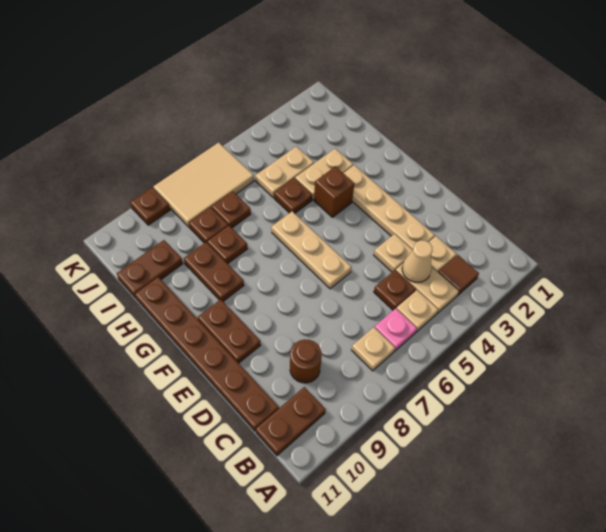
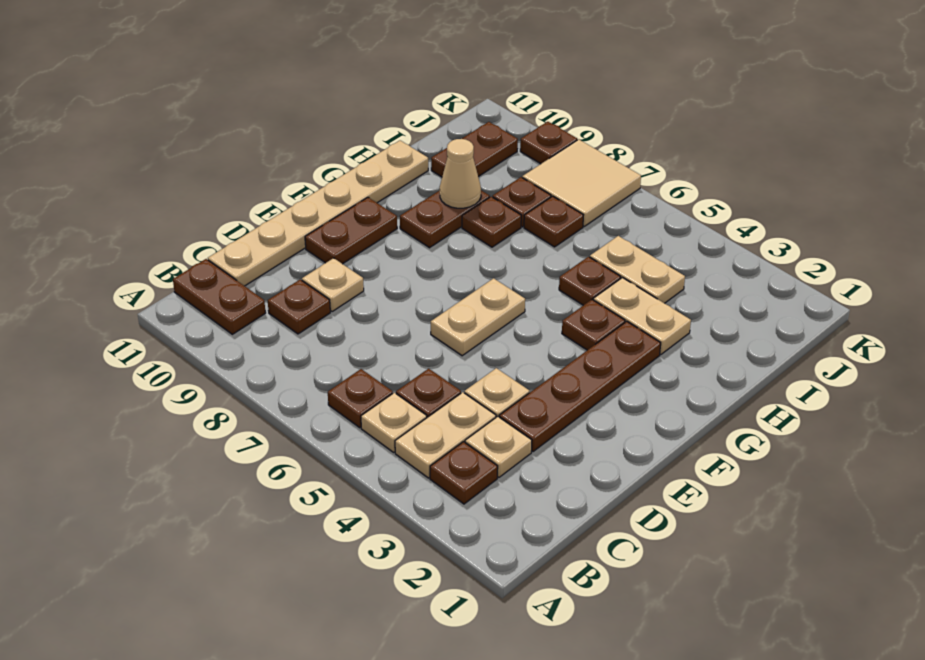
brown 1x1 tile [438,255,479,295] -> brown 1x1 plate [430,442,498,504]
pink 1x1 plate [375,308,417,351] -> brown 1x1 plate [328,369,393,428]
tan 1x1 plate [352,327,395,371] -> tan 1x1 plate moved to [302,258,364,312]
tan 1x1 cone [402,240,432,282] -> tan 1x1 cone moved to [440,139,481,208]
brown 1x1 round brick [290,339,322,383] -> brown 1x1 plate [268,280,330,334]
brown 1x6 plate [135,277,279,431] -> tan 1x6 plate [208,141,428,286]
tan 1x4 plate [344,165,435,250] -> brown 1x4 plate [499,321,661,452]
tan 1x3 plate [271,211,351,289] -> tan 1x2 plate [431,278,525,356]
brown 1x1 brick [314,166,355,217] -> brown 1x1 plate [562,300,625,350]
brown 1x2 plate [117,240,183,298] -> brown 1x2 plate turned to [431,122,518,177]
tan 2x3 tile [153,142,254,227] -> tan 2x2 tile [522,139,641,226]

